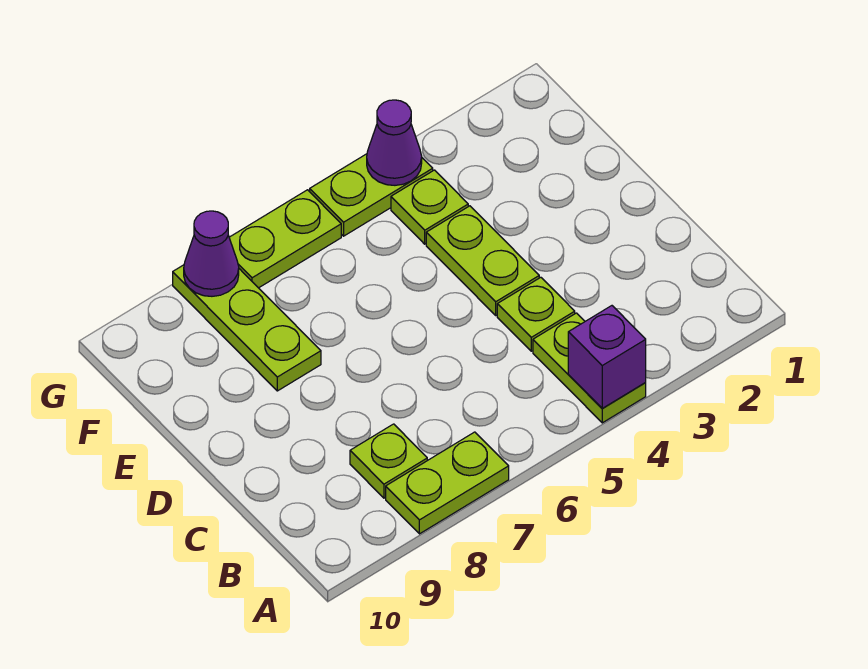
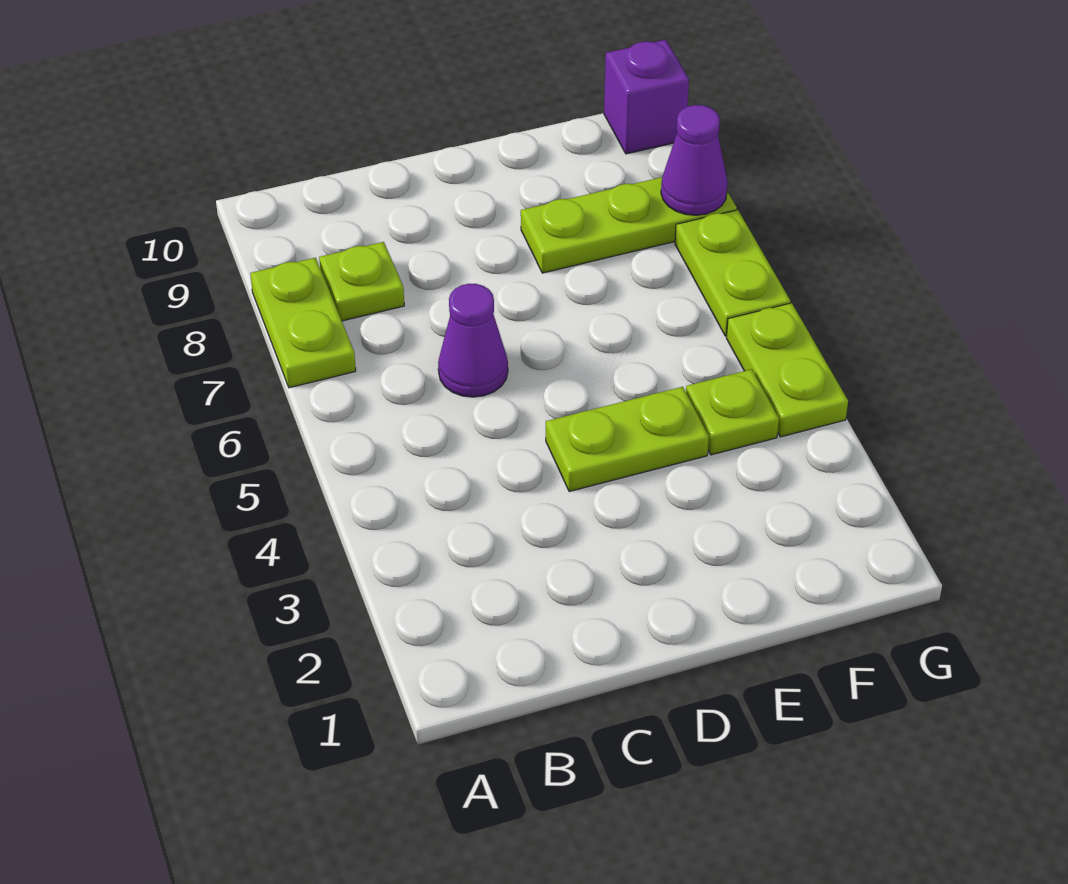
lime 1x2 plate [533,313,646,423] -> none
purple 1x1 brick [568,306,646,408] -> purple 1x1 brick moved to [604,40,689,154]
lime 1x1 plate [497,277,575,351] -> none
purple 1x1 cone [367,100,422,185] -> purple 1x1 cone moved to [438,284,508,397]

